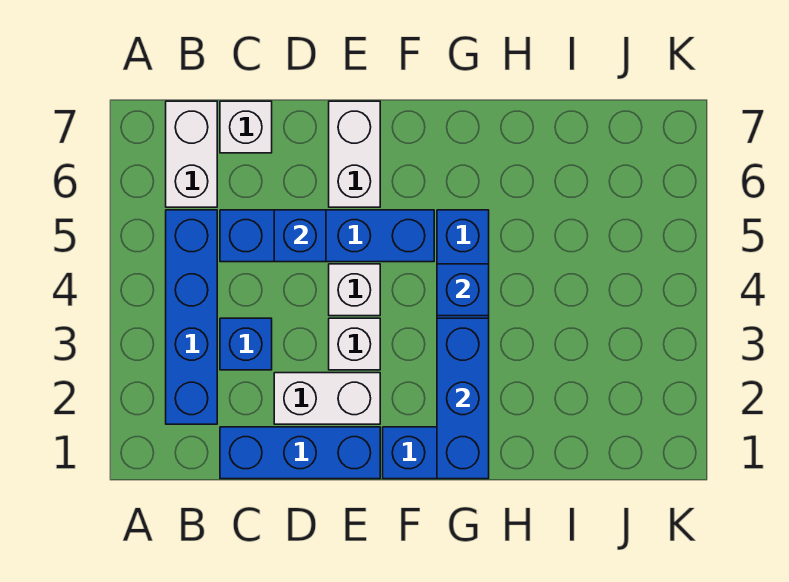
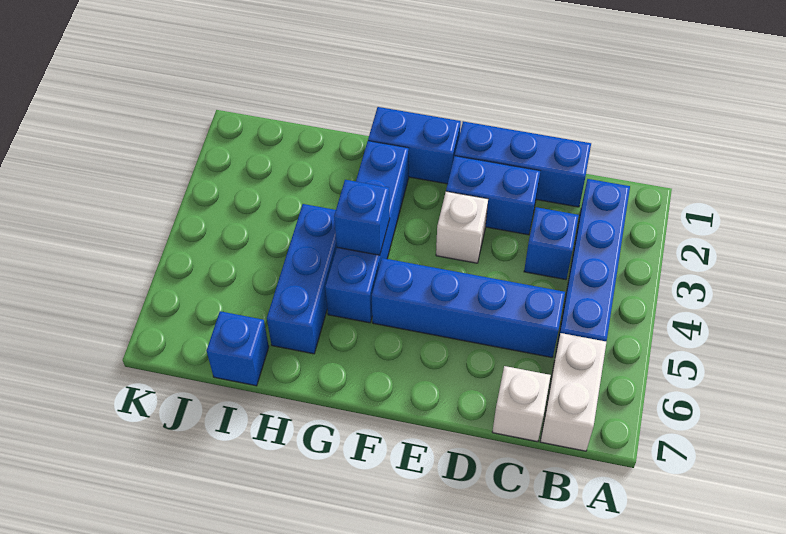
white 1x2 brick [274,373,380,424] -> blue 1x2 brick [446,156,540,235]
blue 1x1 brick [274,210,326,262] -> blue 1x1 brick moved to [207,311,269,386]
white 1x1 brick [329,264,380,316] -> none
white 1x2 brick [329,101,380,207] -> none
blue 1x3 brick [437,318,489,479] -> blue 1x3 brick moved to [267,204,337,354]

